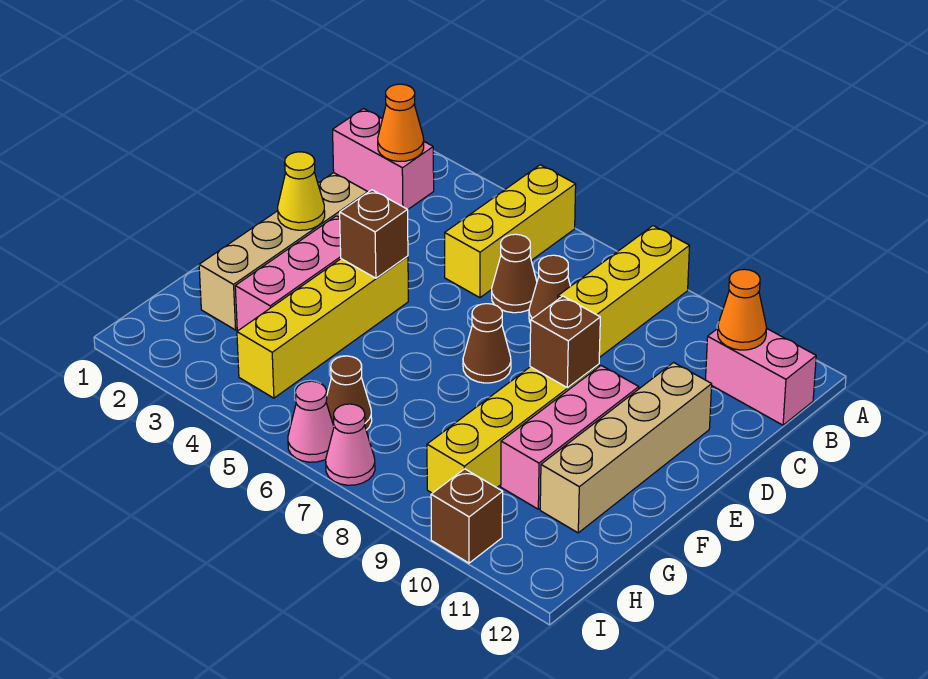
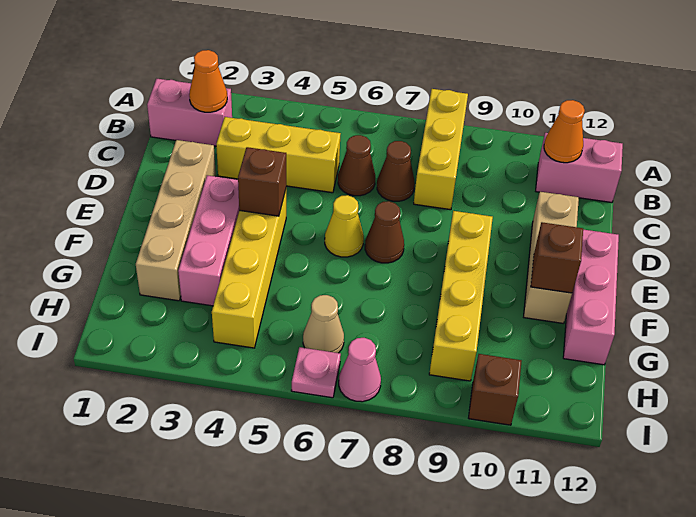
yellow 1x3 brick [445,165,576,298] -> yellow 1x3 brick turned to [216,117,341,193]
tan 1x4 brick [540,362,712,533] -> tan 1x3 brick [524,192,579,324]
yellow 1x1 cone [278,152,325,230] -> yellow 1x1 cone moved to [325,195,364,257]
brown 1x1 brick [530,296,600,388] -> brown 1x1 brick moved to [531,222,583,293]
pink 1x3 brick [501,366,639,509] -> pink 1x3 brick moved to [563,230,619,365]
brown 1x1 cone [326,356,372,430] -> tan 1x1 cone [303,295,344,353]
pink 1x1 cone [288,381,334,462] -> pink 1x1 plate [291,347,341,398]

